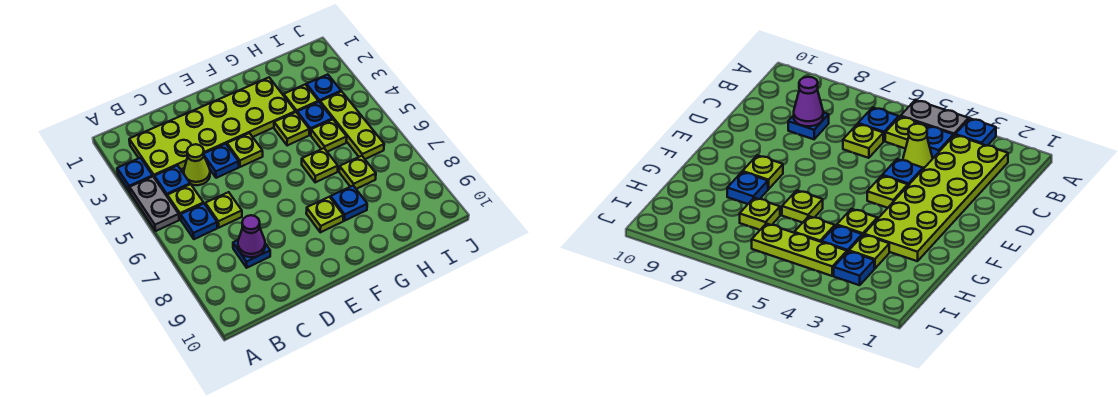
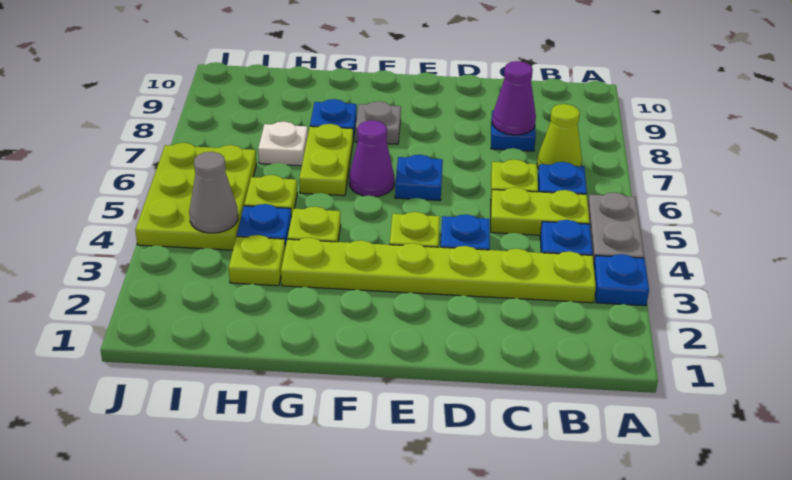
lime 2x6 plate [129,78,296,178] -> lime 1x6 plate [281,238,596,303]
lime 1x1 plate [167,184,204,220] -> lime 1x2 plate [491,187,590,235]
lime 1x1 cone [184,144,210,185] -> lime 1x1 cone moved to [537,104,582,169]
none -> purple 1x1 cone [349,120,394,197]
lime 1x1 plate [306,197,344,232] -> grey 1x1 plate [355,101,401,144]
lime 1x1 plate [302,148,338,182] -> lime 1x2 plate [299,124,353,196]
lime 1x1 plate [339,156,376,189] -> white 1x1 plate [258,121,308,166]
blue 1x1 plate [306,74,341,102] -> blue 1x1 plate moved to [395,155,443,201]
lime 1x3 plate [320,92,384,159] -> lime 2x3 plate [135,143,256,250]
none -> grey 1x1 cone [189,152,238,233]

